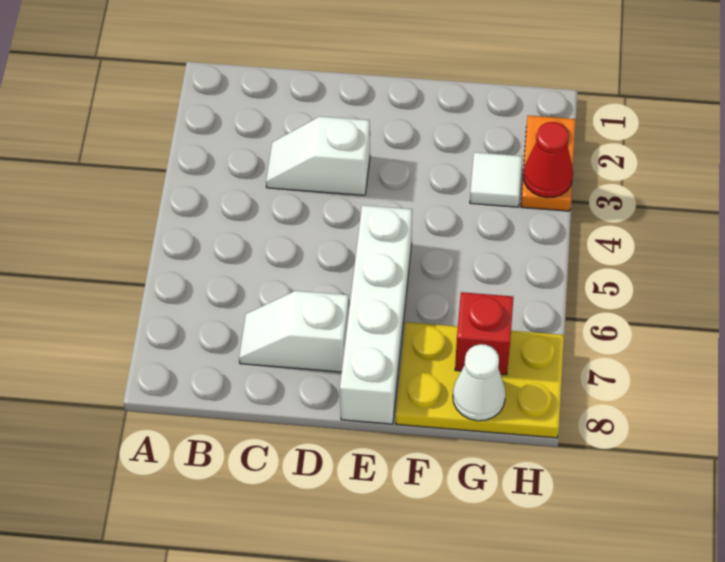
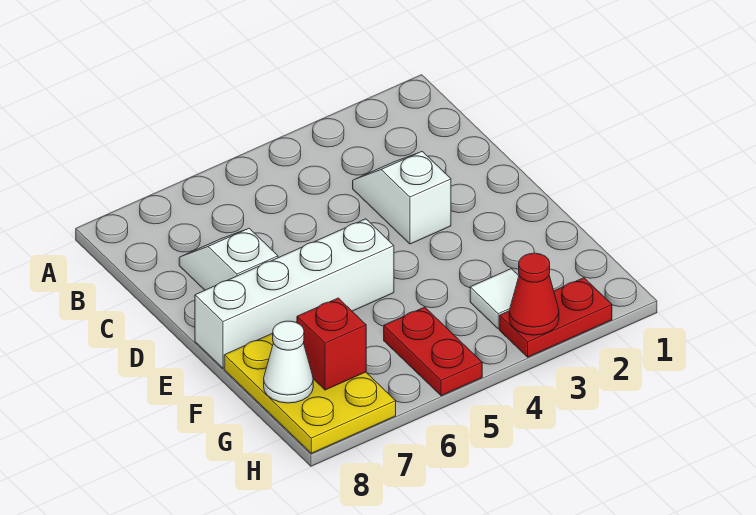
none -> red 1x2 plate [384,307,482,396]
orange 1x2 plate [521,116,576,211] -> red 1x2 plate [500,278,612,357]

